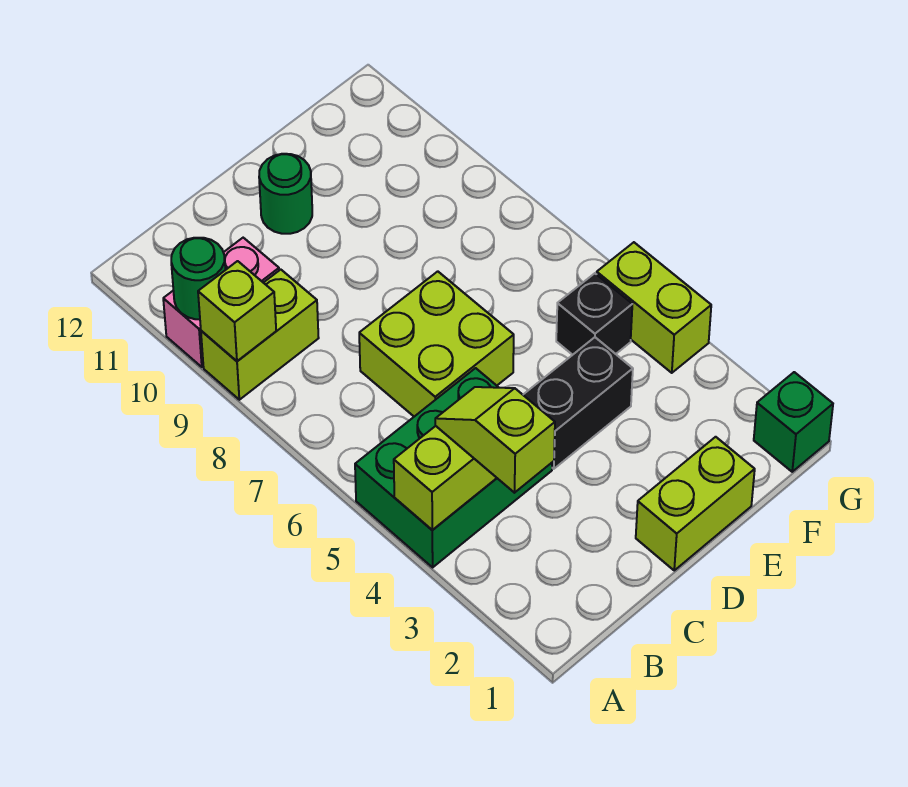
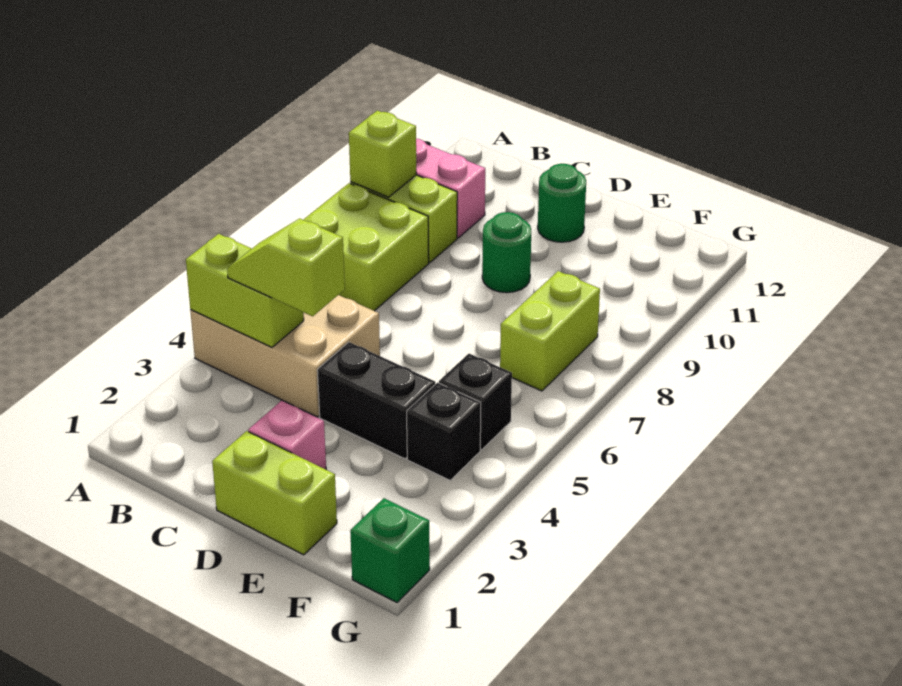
green 2x3 brick [355,368,552,567] -> tan 2x3 brick [190,295,380,417]
green 1x1 round brick [171,238,225,319] -> green 1x1 round brick moved to [482,212,531,293]
lime 1x2 slope [435,387,555,493] -> lime 1x2 slope turned to [227,218,345,316]
lime 2x2 brick [359,271,514,417] -> lime 2x2 brick moved to [303,183,429,311]
none -> pink 1x1 brick [248,401,326,469]
none -> black 1x1 brick [407,383,481,480]
lime 1x2 brick [597,242,711,373] -> lime 1x2 brick moved to [500,271,600,391]

